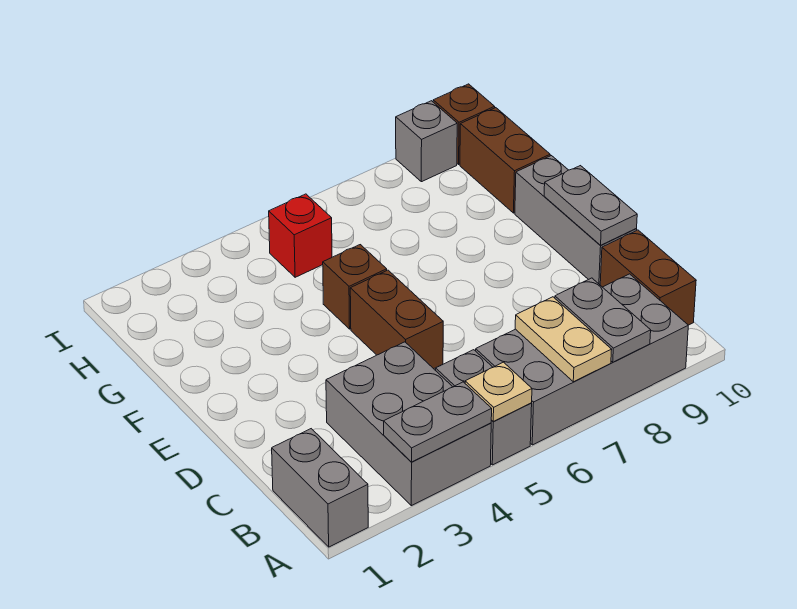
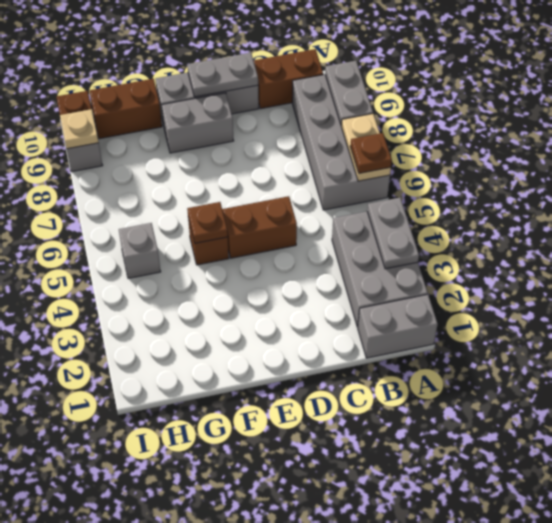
grey 2x3 brick [326,342,491,506] -> grey 2x3 brick turned to [332,212,428,327]
grey 1x2 brick [436,350,532,465] -> grey 1x2 brick moved to [162,93,234,153]
tan 1x1 plate [465,362,532,421] -> tan 1x1 plate moved to [60,109,99,149]
none -> brown 1x1 plate [350,133,392,173]
tan 1x2 plate [515,297,612,382] -> tan 1x2 plate turned to [342,114,391,181]
grey 1x2 plate [555,278,651,362] -> grey 1x2 plate turned to [325,61,373,126]
none -> brown 1x1 plate [187,202,228,243]
red 1x1 brick [268,194,332,277] -> grey 1x1 brick [119,223,161,278]

